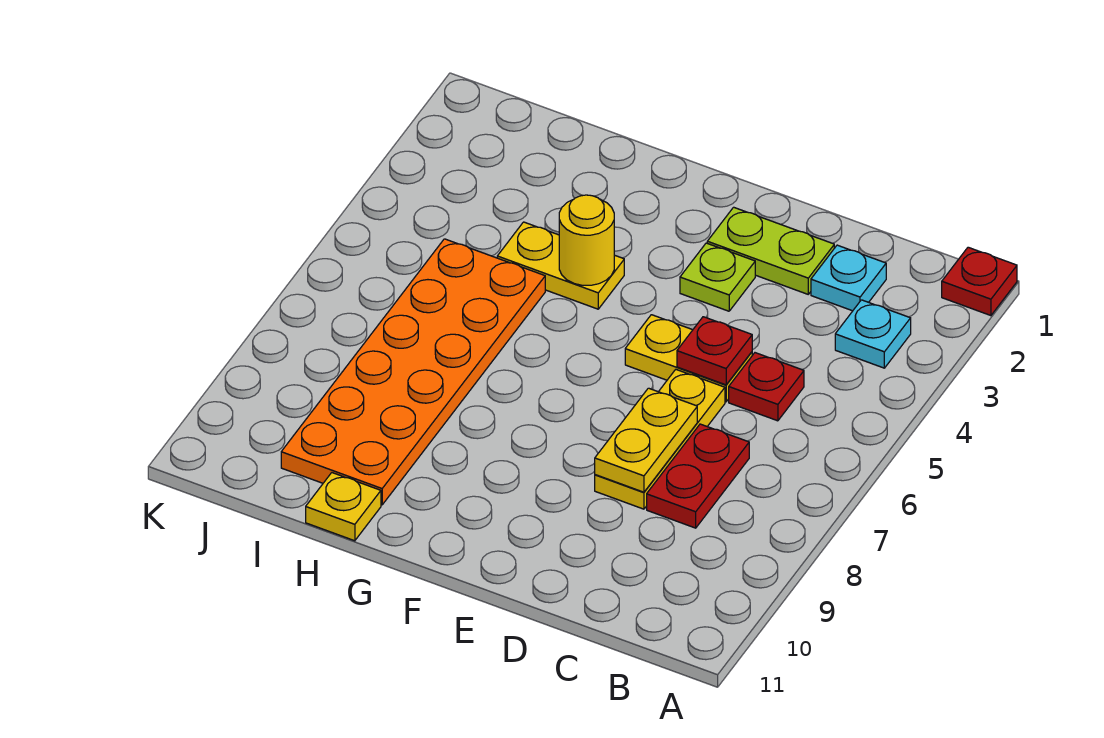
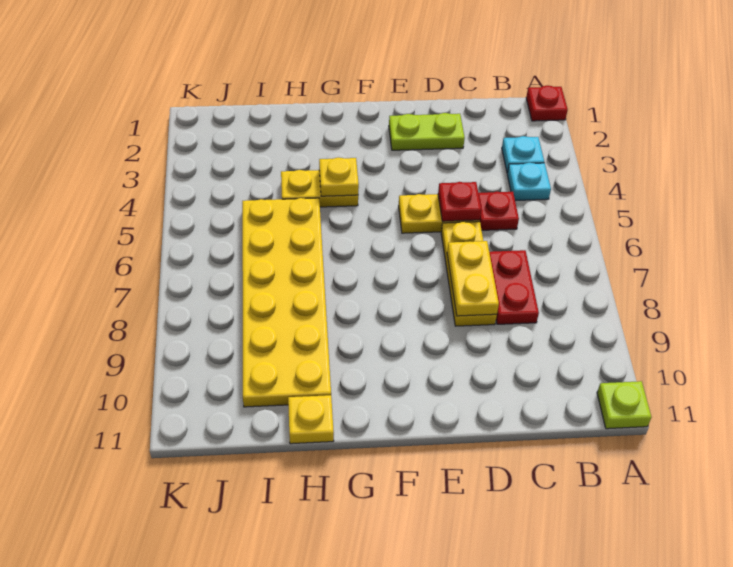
cyan 1x1 plate [811,245,886,311] -> cyan 1x1 plate moved to [507,163,551,201]
lime 1x1 plate [680,243,755,311] -> lime 1x1 plate moved to [597,381,651,429]
yellow 1x1 round brick [559,195,614,285] -> yellow 1x1 plate [319,157,359,196]
orange 2x6 plate [281,239,545,505] -> yellow 2x6 plate [242,198,331,407]

